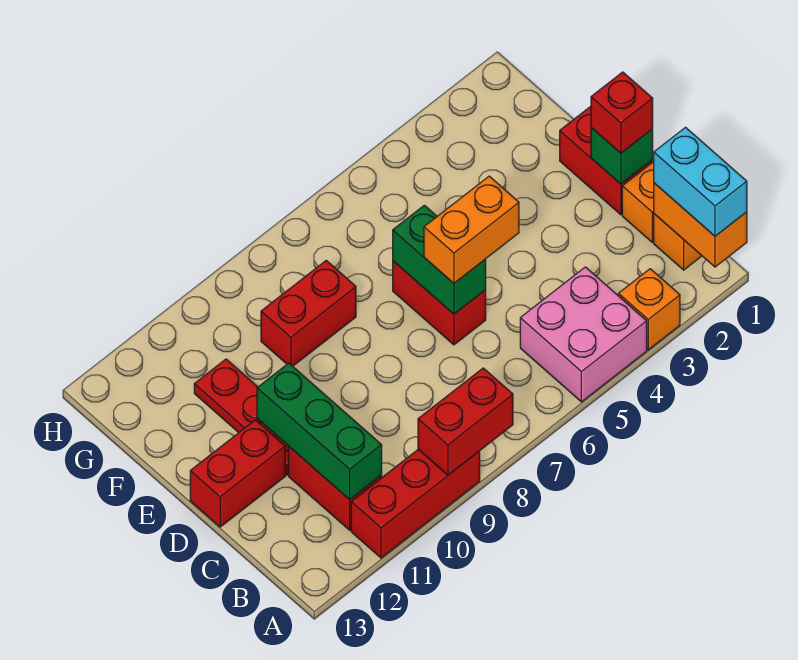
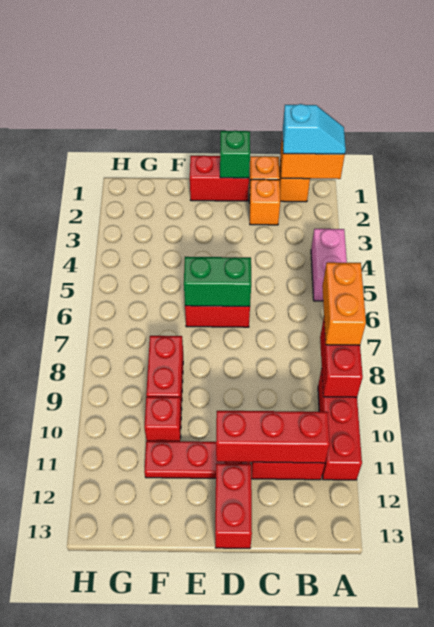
cyan 1x2 brick [654,127,747,236] -> cyan 1x2 slope [283,104,346,154]
orange 1x1 brick [618,269,680,350] -> orange 1x1 brick moved to [249,179,280,225]
pink 2x2 brick [520,267,647,402] -> pink 1x2 brick [311,229,347,301]
green 1x3 brick [257,363,382,500] -> red 1x3 brick [216,411,330,463]
red 1x1 brick [591,72,653,153] -> red 1x1 brick moved to [145,397,181,441]
orange 1x2 brick [424,176,519,283] -> orange 1x2 brick moved to [322,262,366,345]

